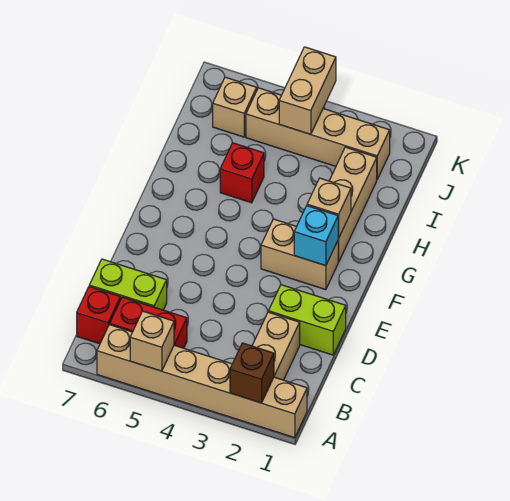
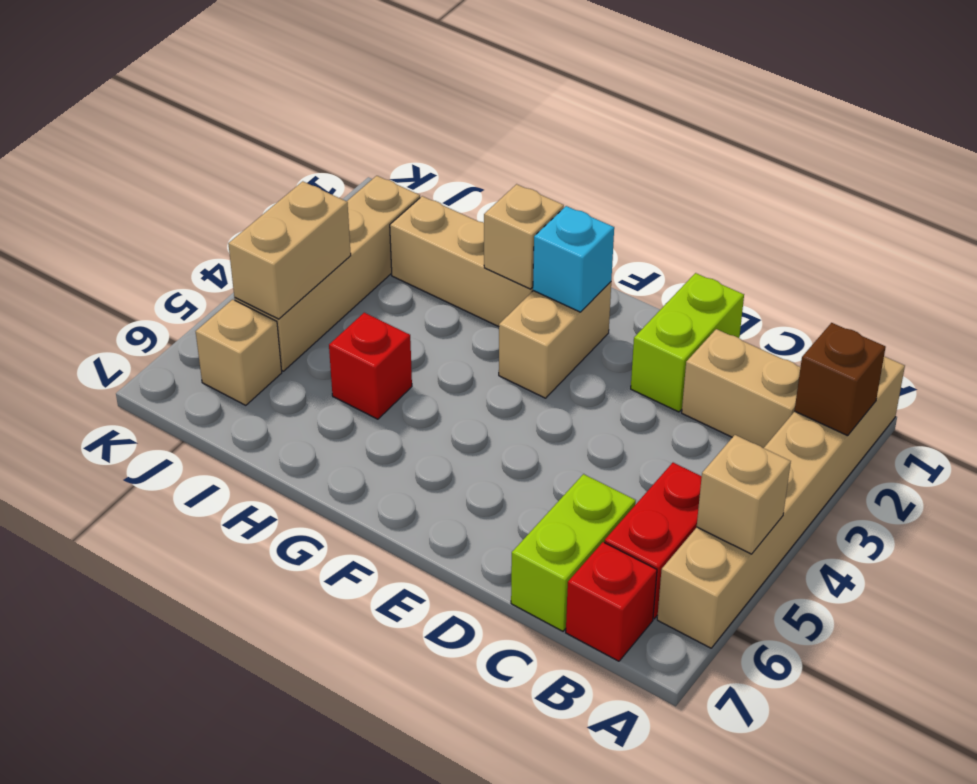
tan 1x2 brick [279,47,336,134] -> tan 1x2 brick turned to [228,181,351,319]

